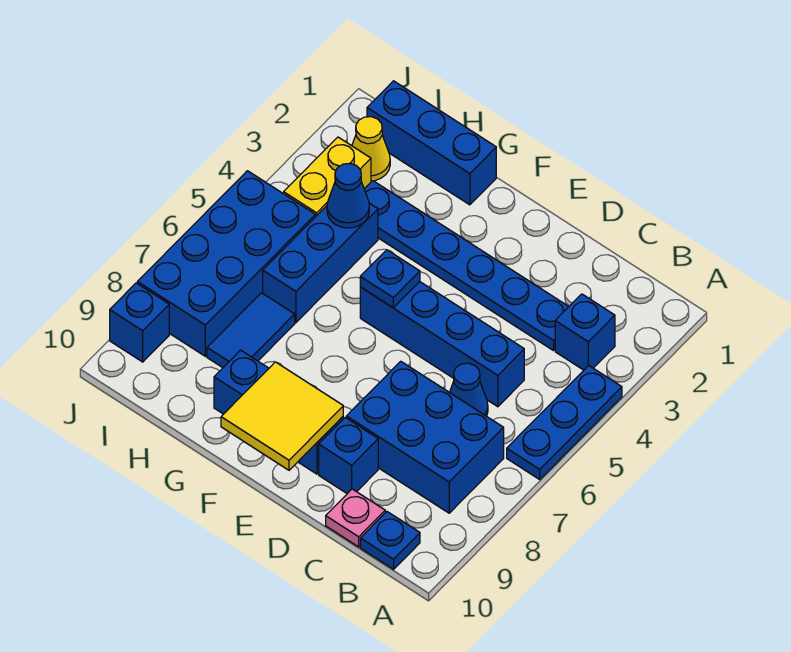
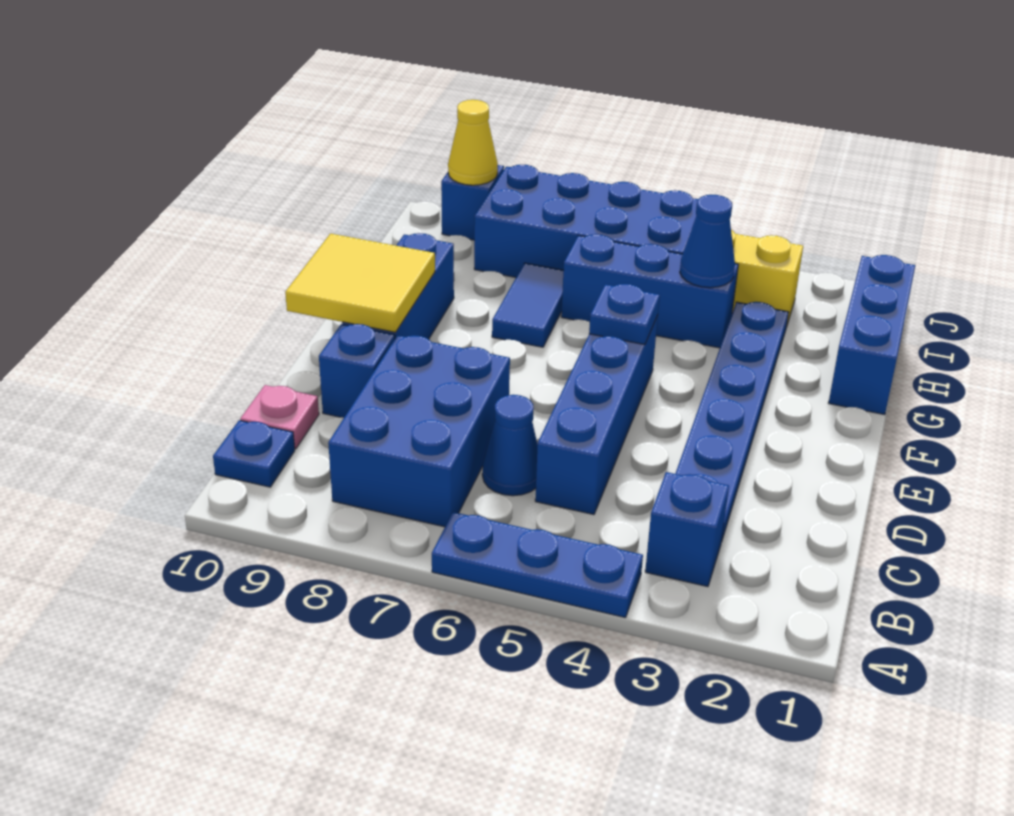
blue 1x2 tile [207,293,295,368] -> blue 1x2 tile turned to [492,263,564,347]
yellow 1x1 cone [352,117,390,181] -> yellow 1x1 cone moved to [448,100,498,185]

